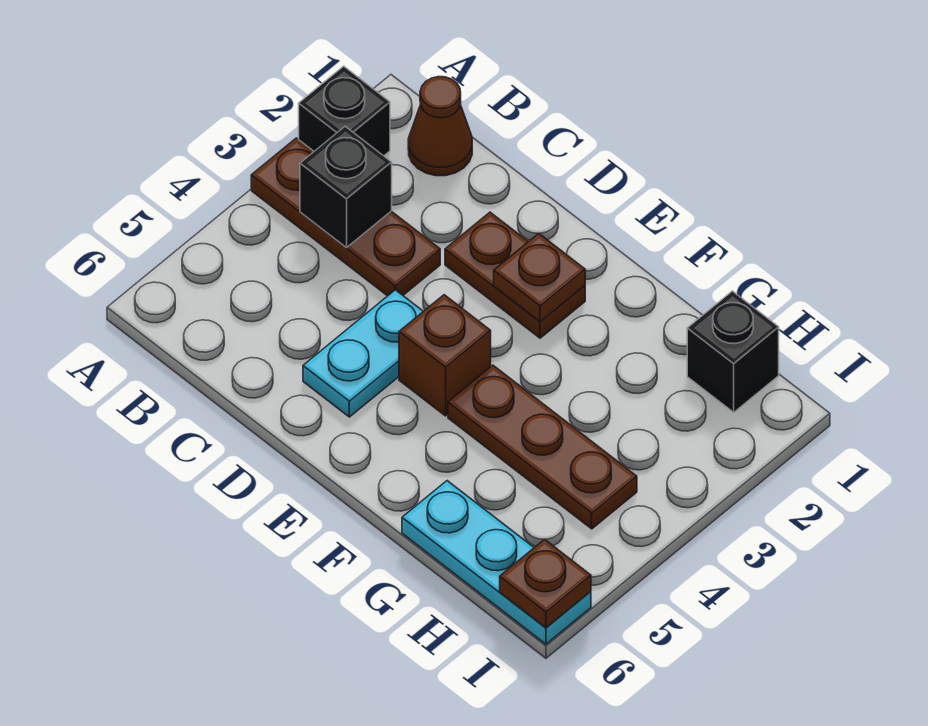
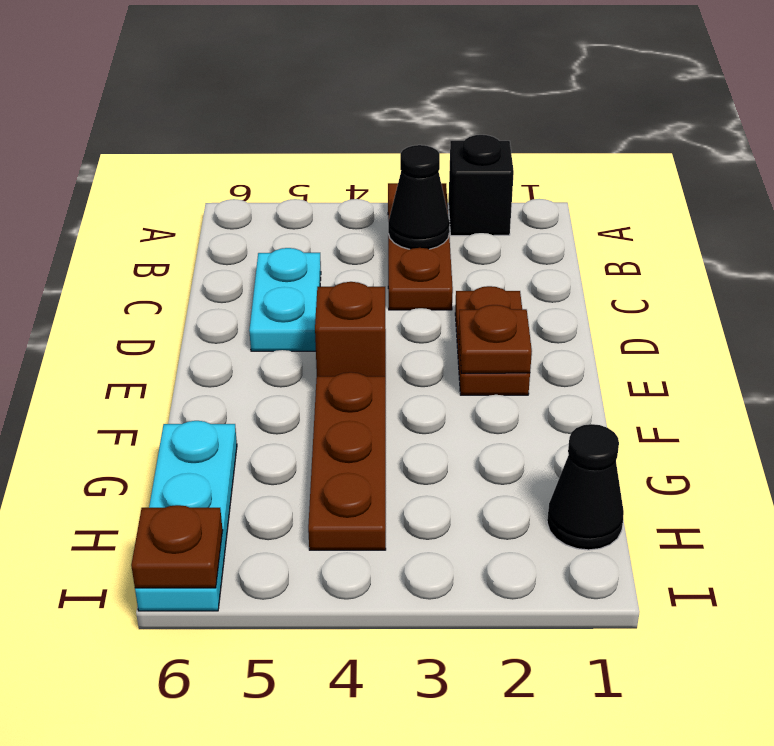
brown 1x1 cone [408,77,472,176] -> none
black 1x1 brick [300,126,392,248] -> black 1x1 cone [388,145,450,249]
cyan 1x2 plate [303,290,423,417] -> cyan 1x2 plate turned to [249,248,321,351]
black 1x1 brick [687,291,779,412] -> black 1x1 cone [547,424,624,550]

